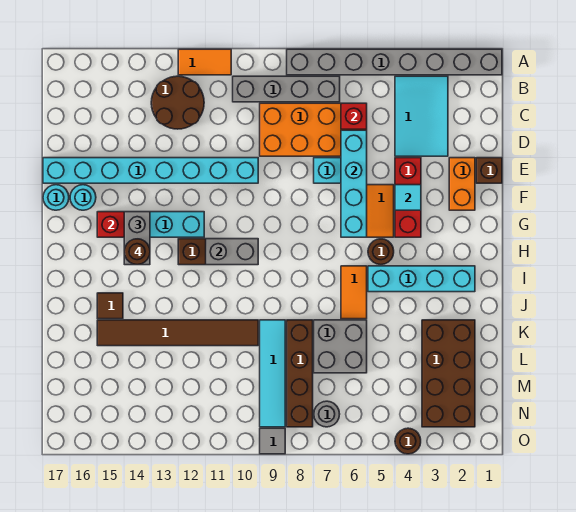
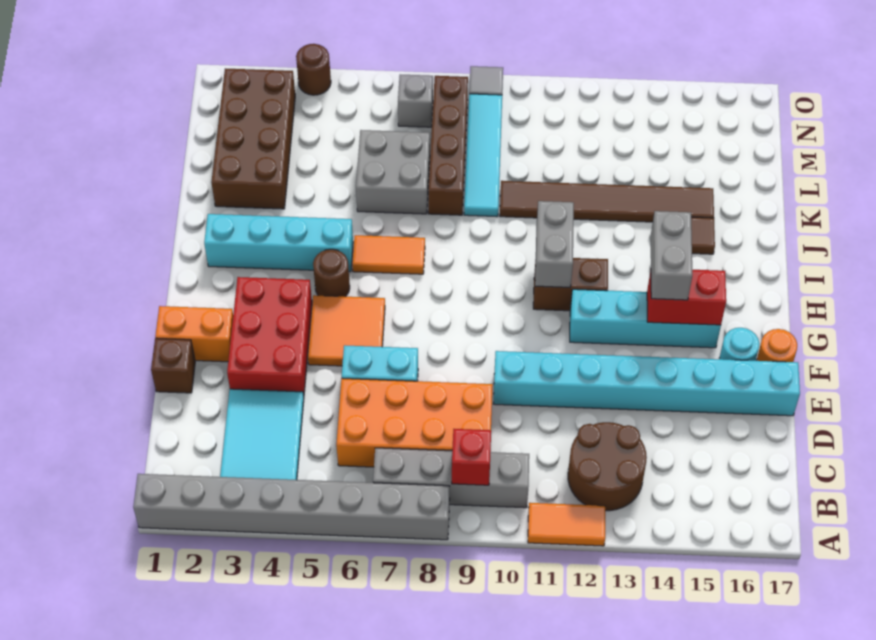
red 1x1 brick [341,103,367,129] -> red 1x1 brick moved to [452,429,491,485]
cyan 1x4 brick [341,130,367,237] -> none
orange 1x2 brick [449,158,475,210] -> orange 1x2 brick turned to [155,306,233,362]
red 1x3 brick [395,158,421,237] -> red 2x3 brick [227,277,312,396]
cyan 1x1 tile [395,185,421,210] -> none
cyan 1x1 round brick [43,185,69,210] -> orange 1x1 round brick [756,329,797,362]
grey 1x2 brick [206,239,258,265] -> grey 1x2 brick turned to [535,201,574,287]
brown 1x1 round brick [124,239,150,265] -> none
orange 1x2 tile [341,266,367,319] -> orange 1x2 tile turned to [352,235,425,274]
grey 1x1 round brick [314,401,340,427] -> grey 1x1 brick [398,75,433,127]

